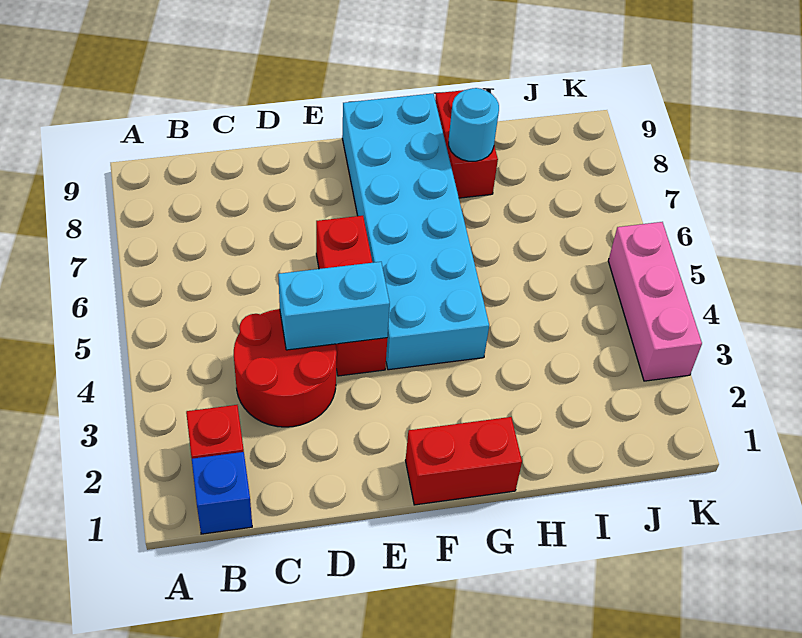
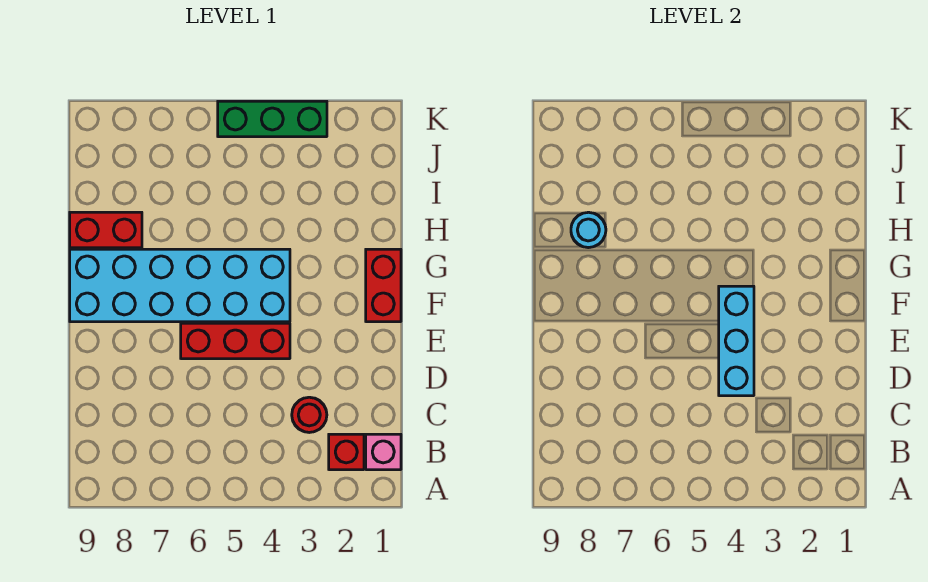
blue 1x1 brick [192,452,252,534] -> pink 1x1 brick [366,434,401,470]
red 2x2 round brick [234,309,337,427] -> red 1x1 round brick [292,397,327,433]
cyan 1x2 brick [278,262,390,350] -> cyan 1x3 brick [719,286,754,396]
pink 1x3 brick [608,222,702,381] -> green 1x3 brick [218,101,327,137]

